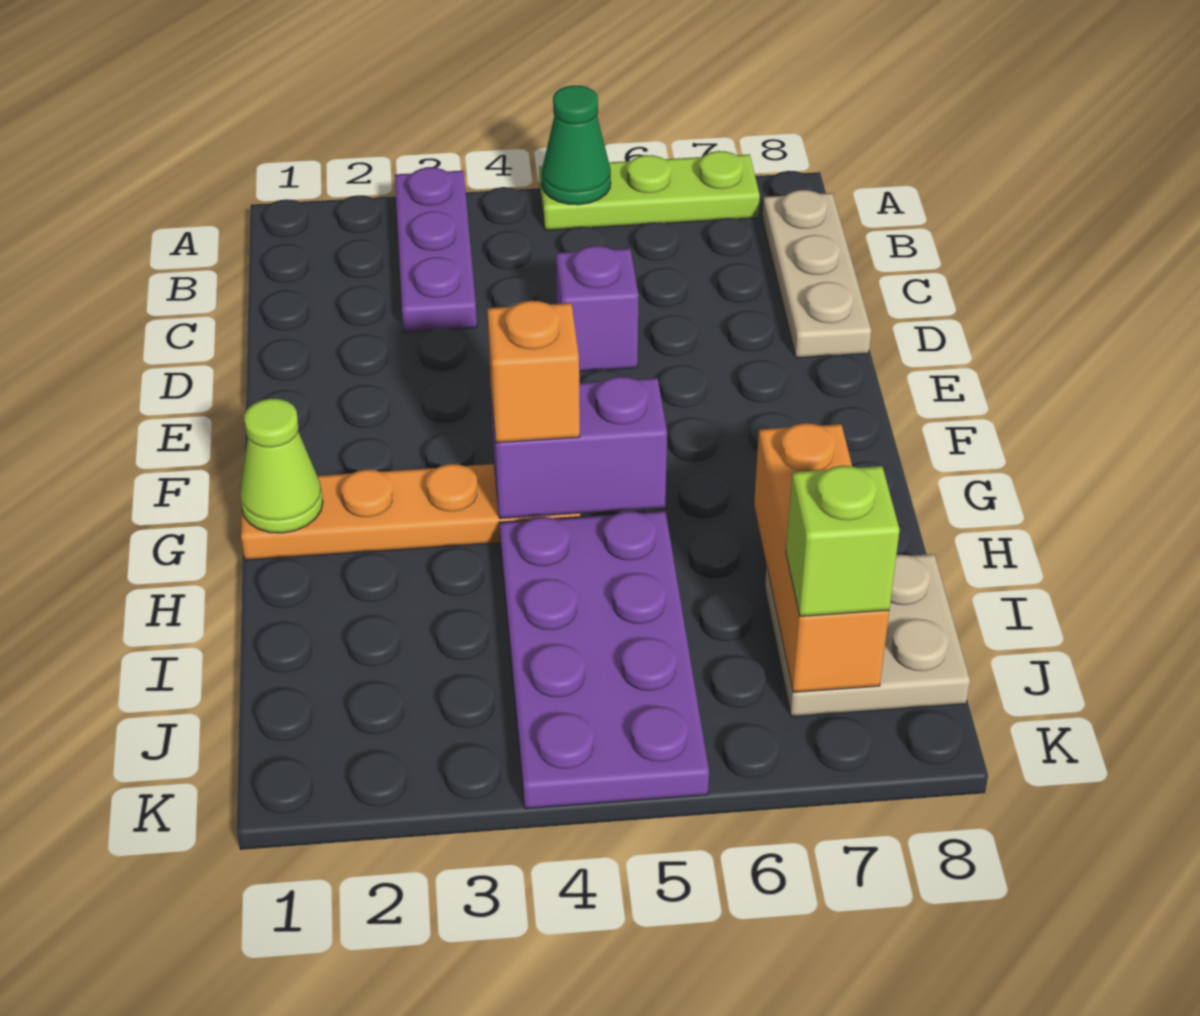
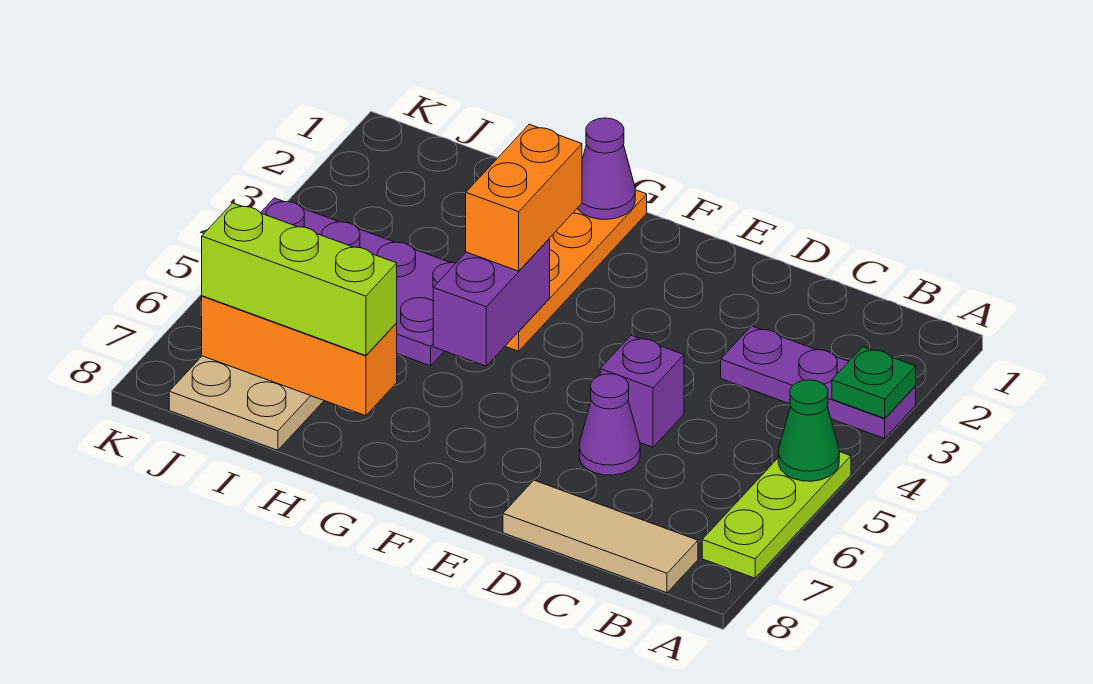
none -> green 1x1 plate [832,347,916,418]
tan 1x3 plate [762,190,871,358] -> tan 1x3 tile [503,480,698,593]
none -> purple 1x1 cone [579,374,640,475]
lime 1x1 cone [240,399,323,533] -> purple 1x1 cone [577,118,635,219]
orange 1x1 brick [487,301,580,443] -> orange 1x2 brick [466,124,582,271]
lime 1x1 brick [786,466,900,616] -> lime 1x3 brick [202,203,397,356]

